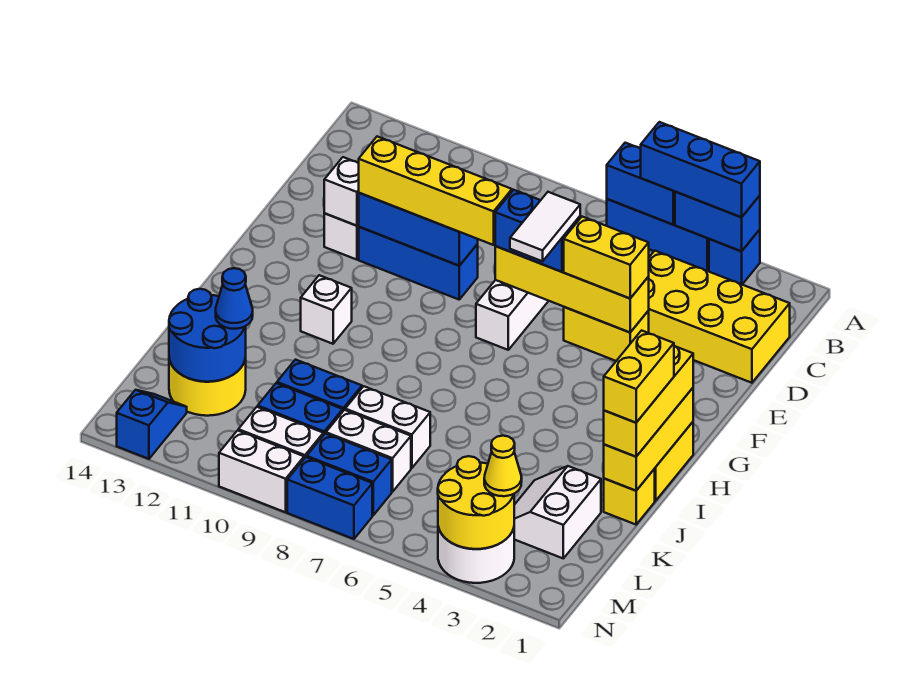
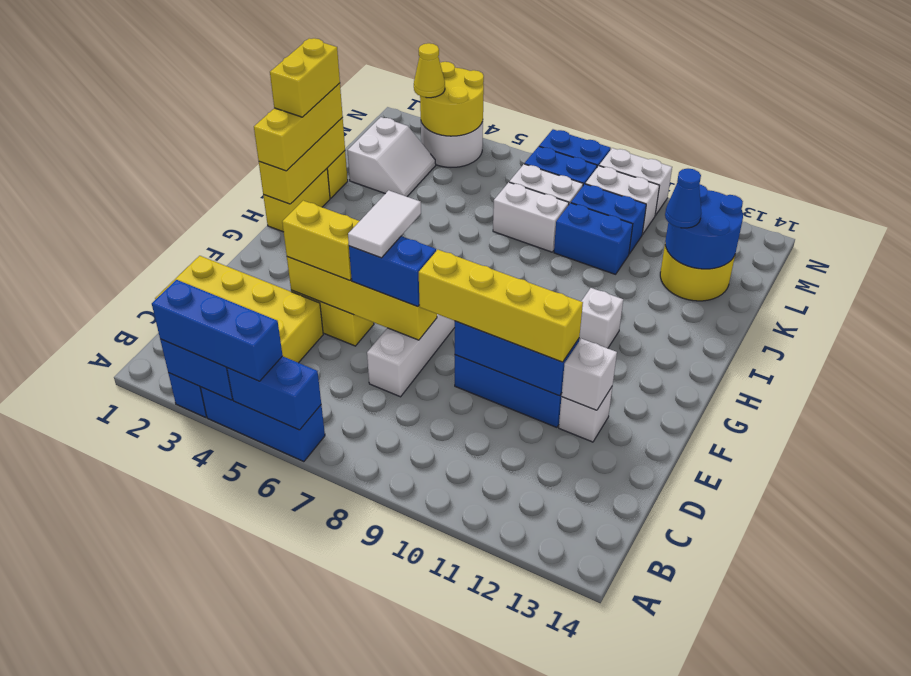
blue 1x2 slope [117,390,187,459] -> none

